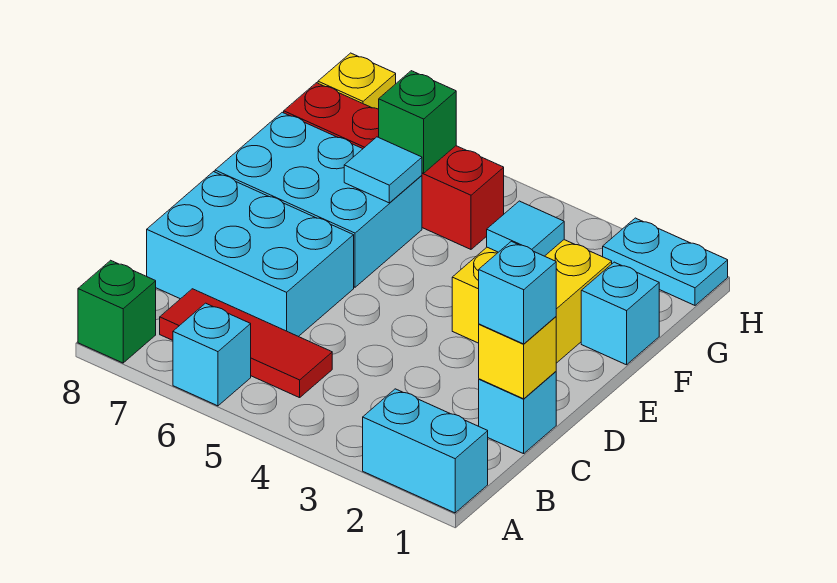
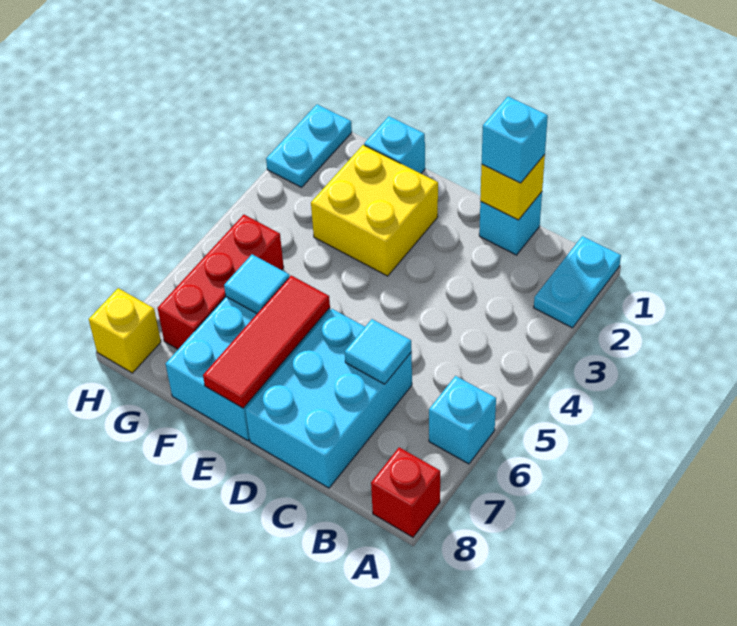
cyan 1x2 brick [363,389,488,513] -> cyan 1x2 plate [534,236,621,328]
green 1x1 brick [78,260,156,363] -> red 1x1 brick [371,447,440,537]
red 1x3 tile [160,289,332,398] -> red 1x3 tile moved to [203,276,330,408]
cyan 1x1 tile [487,201,564,256] -> cyan 1x1 tile moved to [345,319,412,384]
red 1x4 brick [284,83,504,249] -> red 1x3 brick [158,215,284,349]
green 1x1 brick [379,71,456,173] -> none

